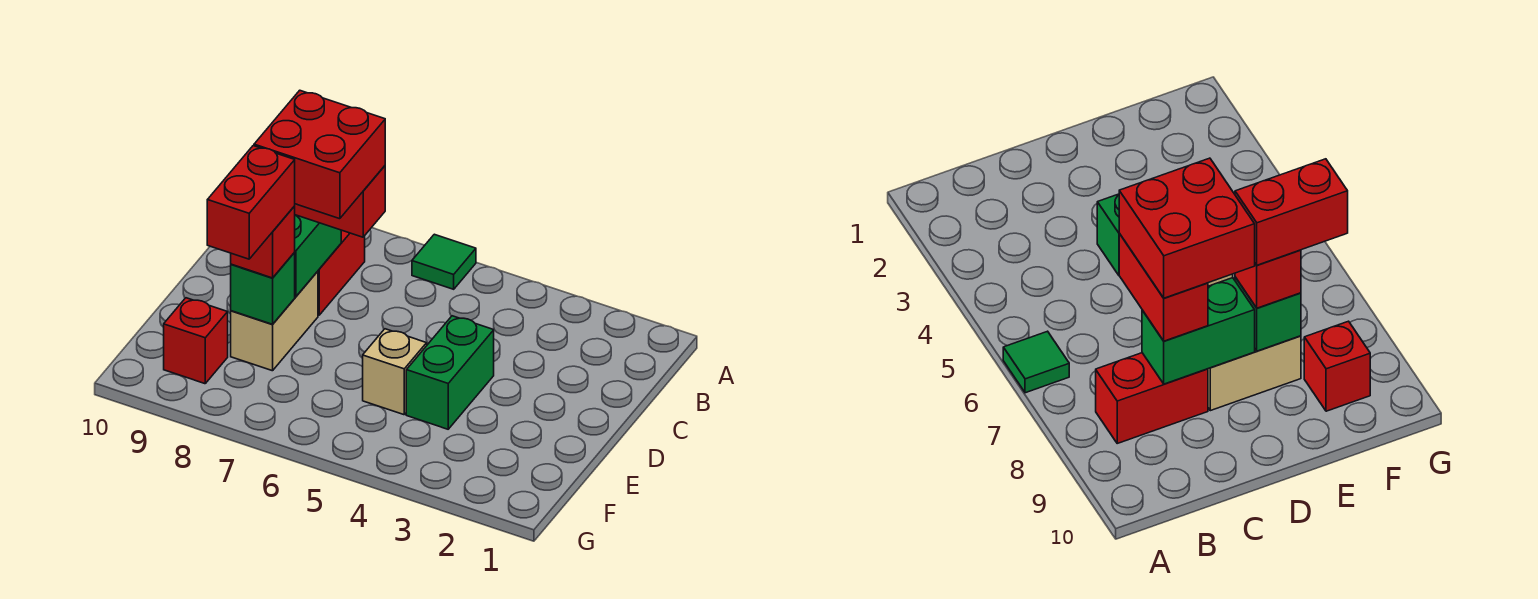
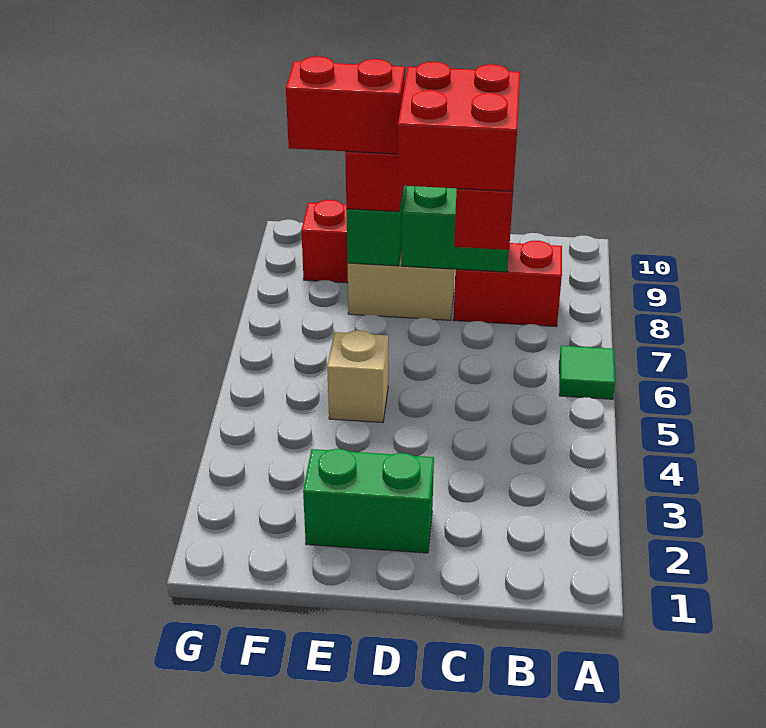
green 1x2 brick [406,316,494,429] -> green 1x2 brick moved to [303,449,434,553]

